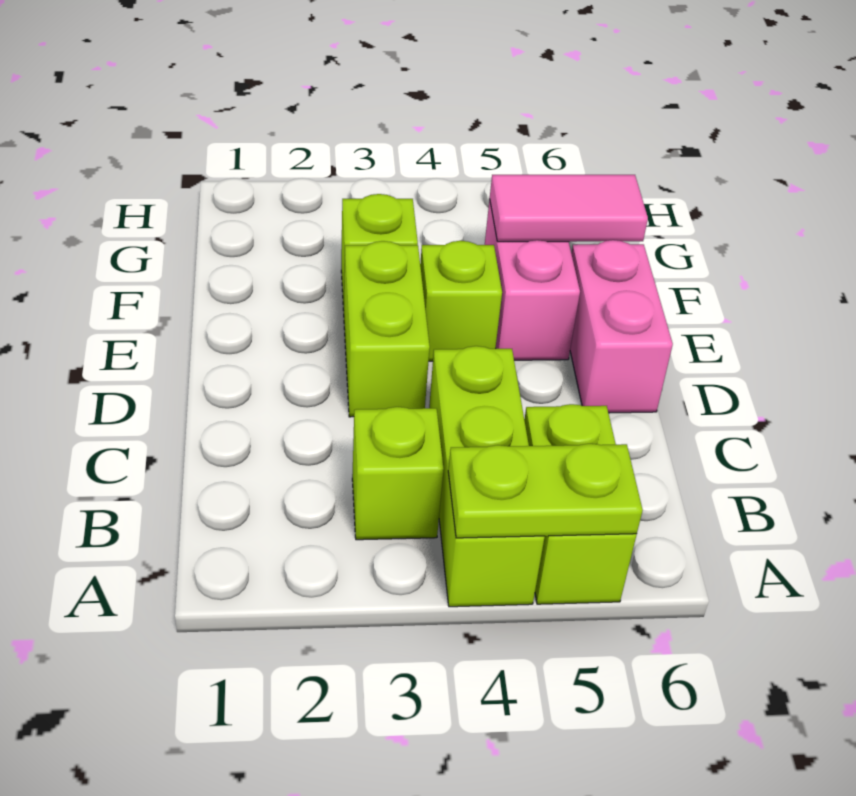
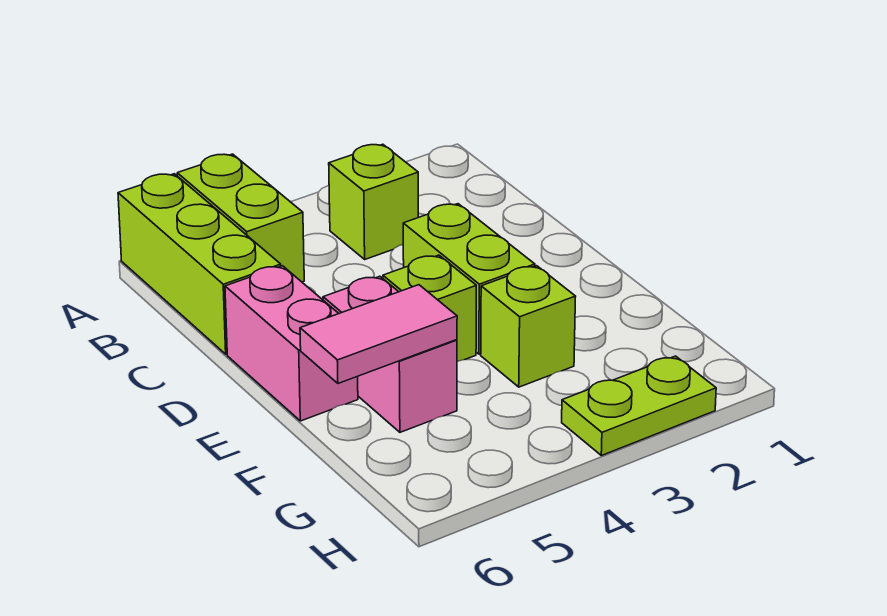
lime 1x3 brick [429,346,545,607] -> lime 1x3 brick moved to [118,174,281,354]
lime 1x2 plate [448,444,643,538] -> lime 1x2 plate moved to [562,356,716,456]

